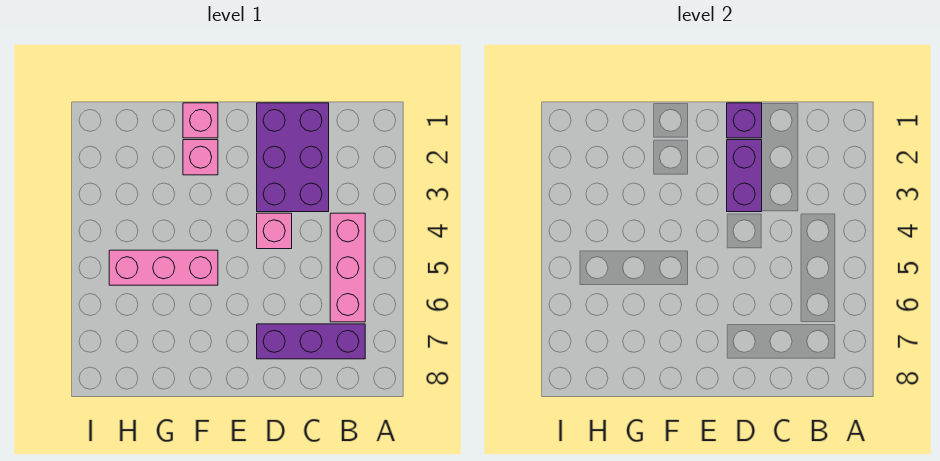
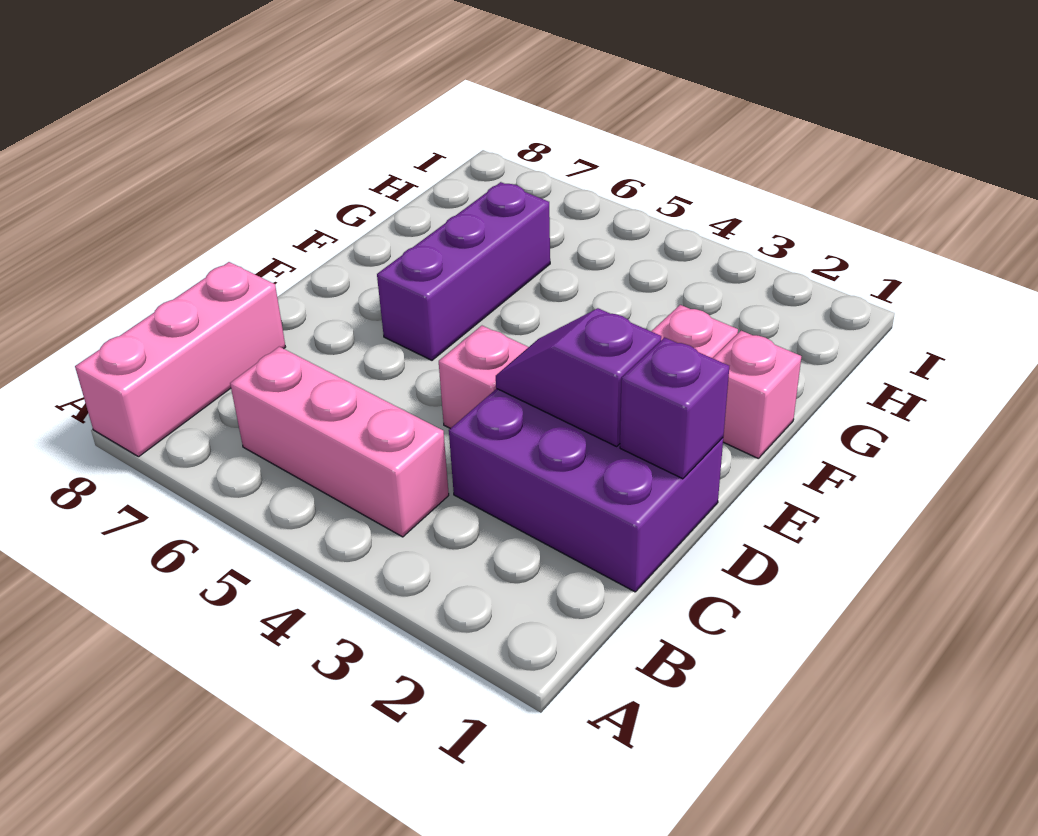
purple 1x3 brick [257,324,365,359] -> purple 1x3 brick moved to [377,182,550,360]
purple 1x2 brick [727,140,762,212] -> purple 1x2 slope [496,308,661,446]
pink 1x3 brick [109,250,218,285] -> pink 1x3 brick moved to [75,262,285,457]

